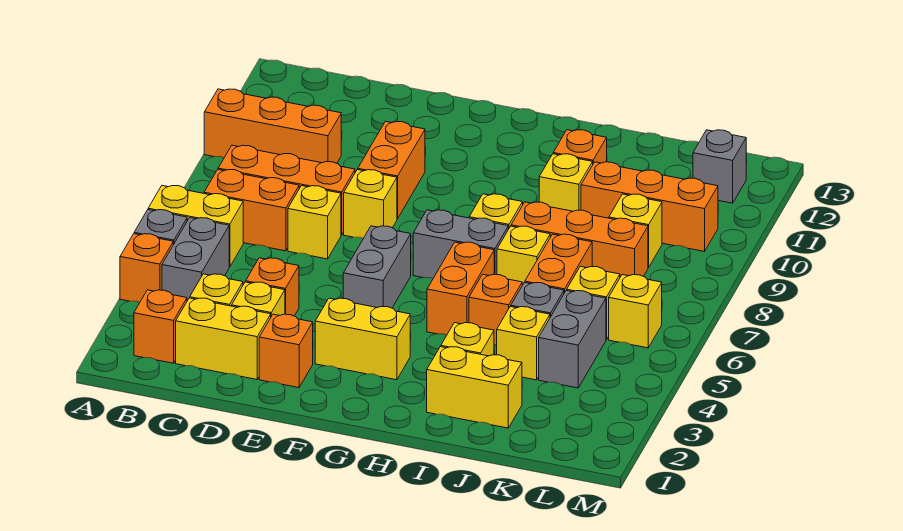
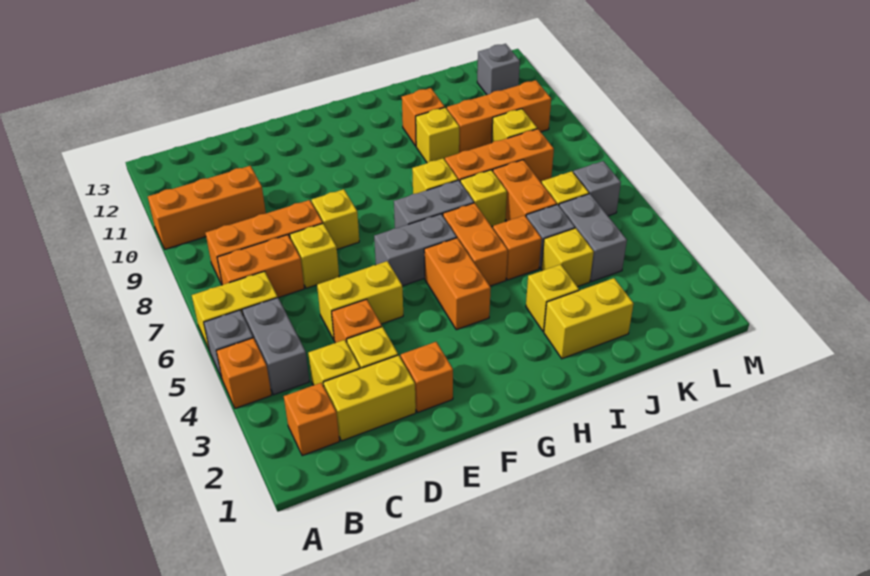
orange 1x2 brick [358,121,425,219] -> orange 1x2 brick moved to [424,238,491,330]
yellow 1x2 brick [315,298,410,380] -> yellow 1x2 brick moved to [317,261,403,340]
grey 1x2 brick [343,226,411,308] -> grey 1x2 brick turned to [374,214,457,286]
yellow 1x1 brick [609,275,662,348] -> grey 1x1 brick [573,161,621,216]

